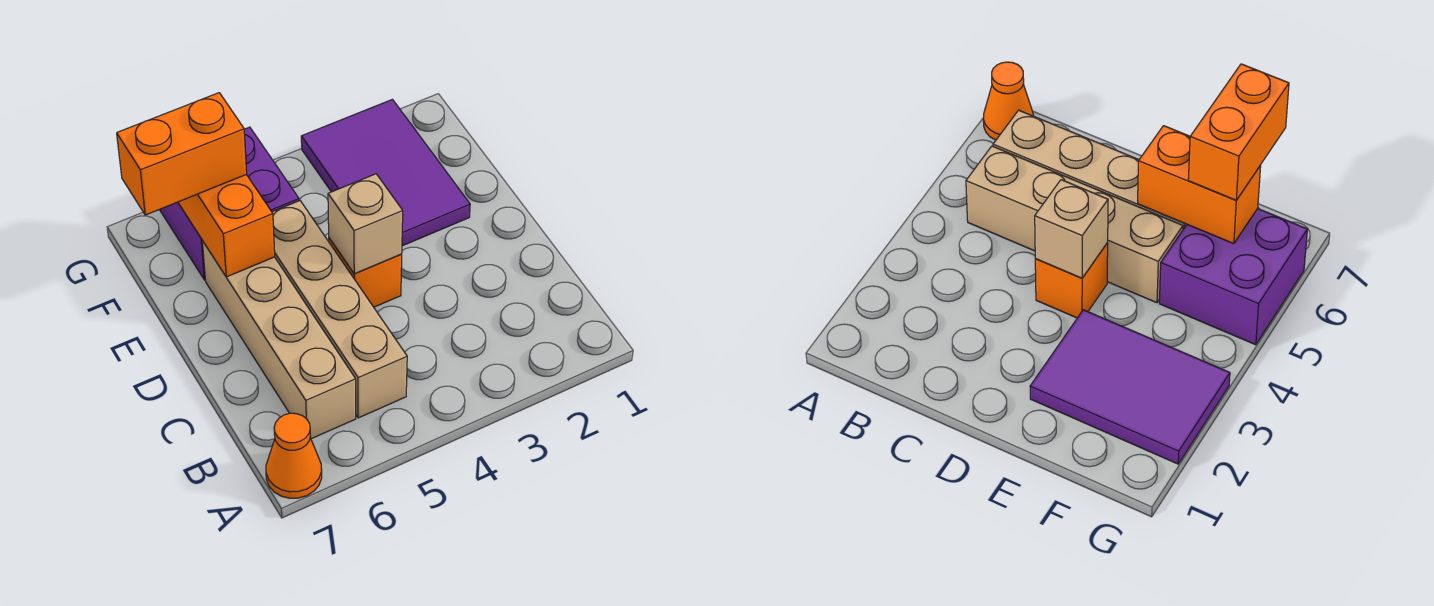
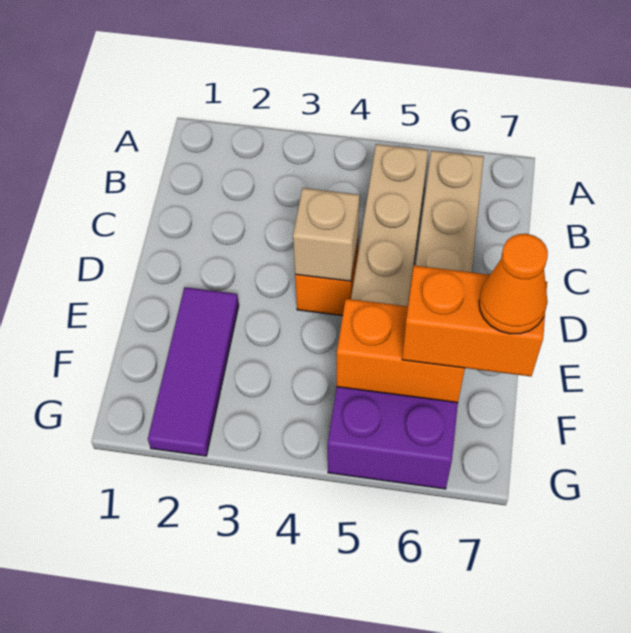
orange 1x1 cone [266,413,322,498] -> orange 1x1 cone moved to [479,234,548,334]
purple 2x3 tile [301,99,470,246] -> purple 1x3 tile [148,287,239,456]
orange 1x2 brick [178,174,275,277] -> orange 1x2 brick turned to [337,299,465,403]

